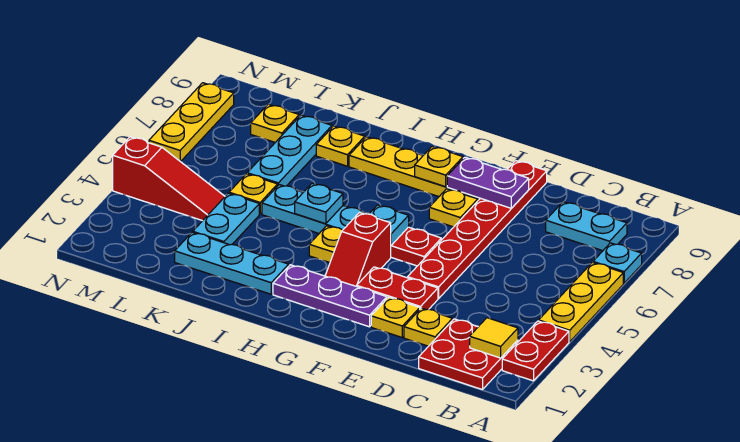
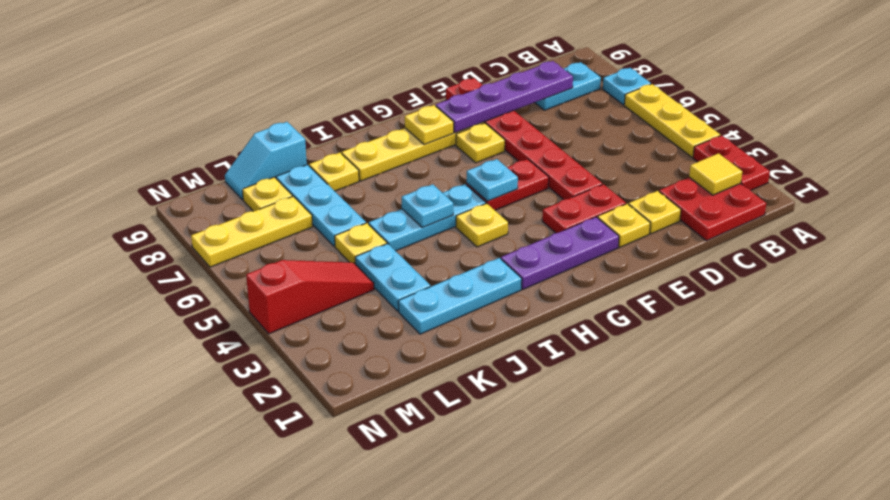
purple 1x2 plate [447,157,529,208] -> purple 1x4 plate [436,61,573,133]
red 1x2 slope [325,213,391,286] -> none
none -> cyan 1x2 slope [225,122,307,200]
yellow 1x3 plate [149,83,234,162] -> yellow 1x3 plate turned to [191,196,313,267]

